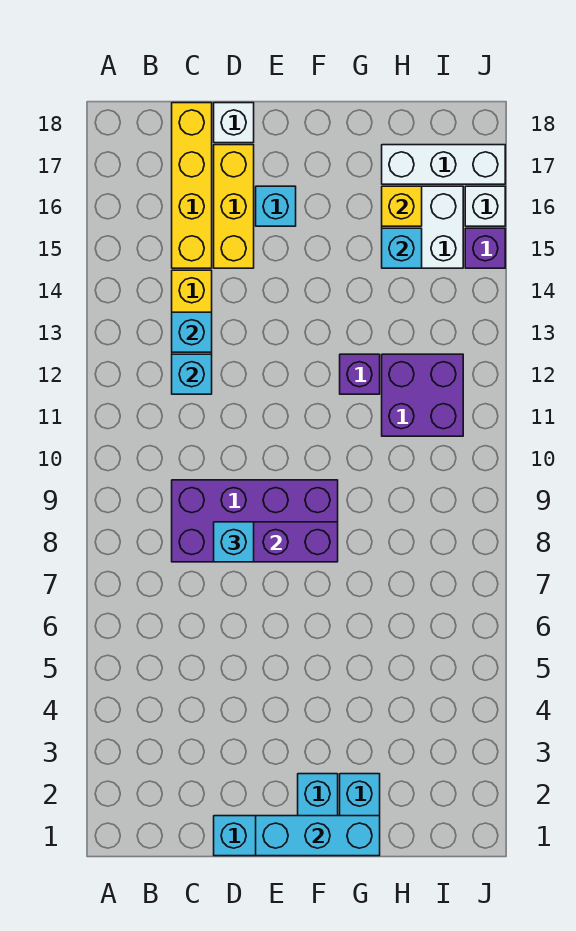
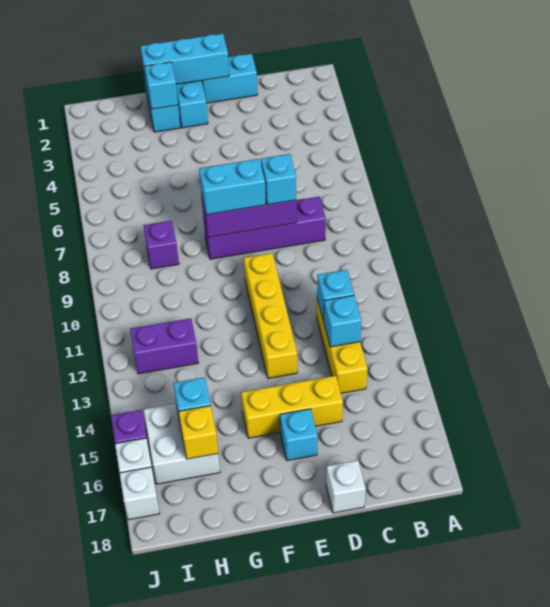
purple 2x4 brick [172,480,338,562] -> purple 1x4 brick [203,197,326,259]
yellow 1x4 brick [172,103,212,268] -> yellow 1x4 brick moved to [244,253,297,378]
yellow 1x3 brick [214,145,254,268] -> yellow 1x3 brick turned to [241,376,343,438]
none -> cyan 1x2 brick [199,159,266,215]
none -> cyan 1x1 brick [145,62,178,109]
purple 1x1 brick [340,354,380,394] -> purple 1x1 brick moved to [144,221,179,269]
purple 2x2 brick [382,354,463,436] -> purple 1x2 brick [130,318,198,374]
white 1x3 brick [382,145,505,184] -> white 1x1 brick [120,467,160,520]

